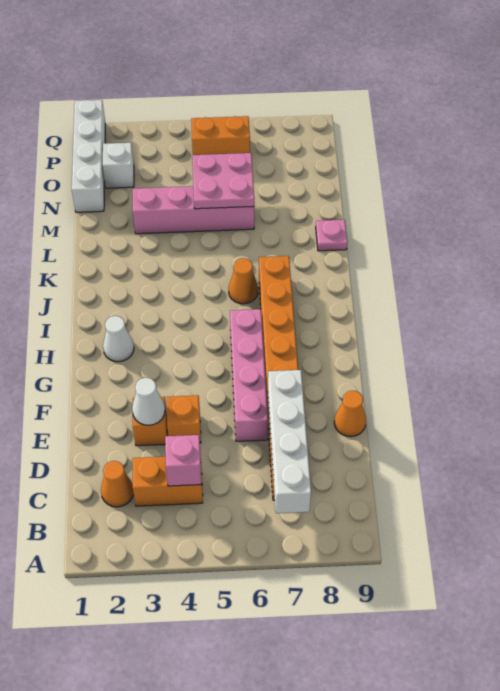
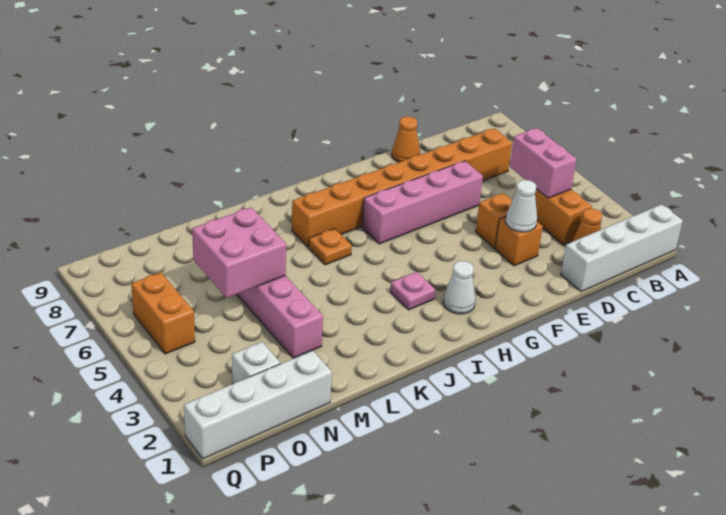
white 1x4 brick [268,370,311,513] -> white 1x4 brick moved to [561,204,683,292]
pink 1x1 brick [165,435,202,486] -> pink 1x2 brick [510,128,577,198]
orange 1x1 cone [229,258,258,304] -> orange 1x1 plate [309,229,352,265]
pink 1x1 plate [316,220,347,251] -> pink 1x1 plate moved to [390,272,435,310]
pink 2x2 plate [192,153,254,209] -> pink 2x2 brick [192,207,286,298]

